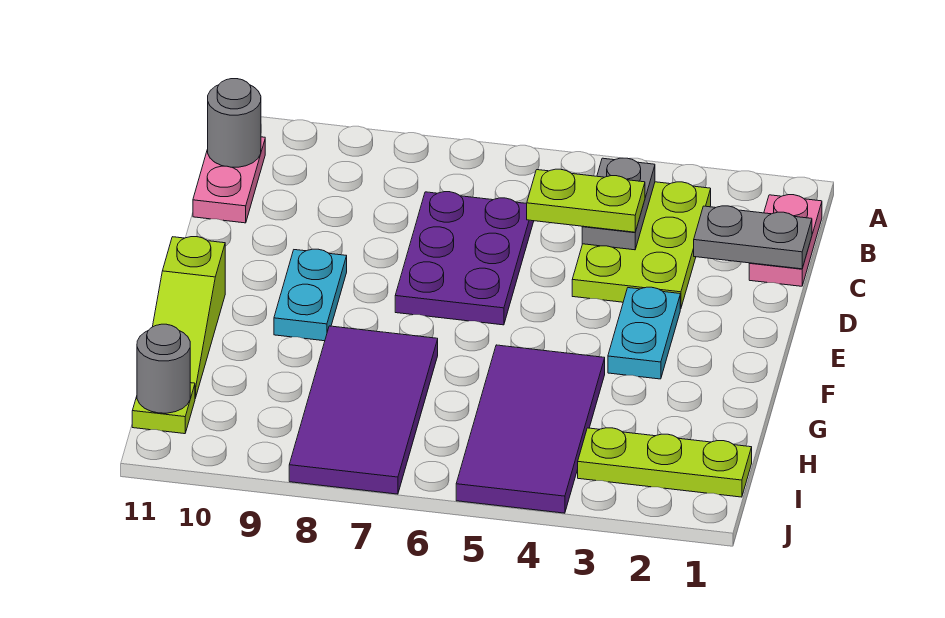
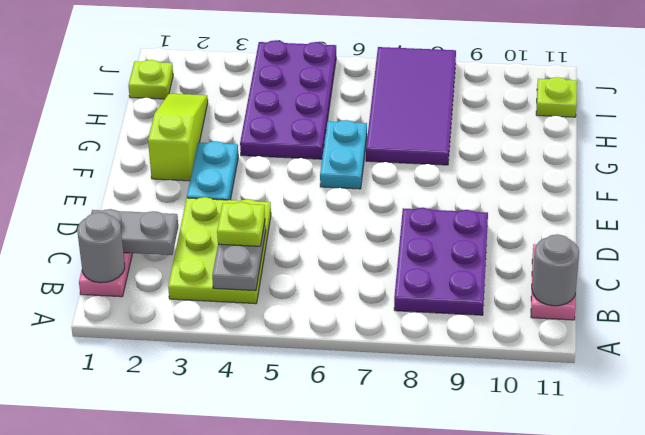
lime 1x2 plate [527,169,645,232] -> lime 1x1 plate [217,202,265,246]
purple 2x3 plate [395,192,534,325] -> purple 2x3 plate moved to [394,208,488,315]
cyan 1x2 plate [274,249,347,341] -> cyan 1x2 plate moved to [320,120,367,189]
lime 1x3 slope [153,237,225,398] -> lime 1x3 slope moved to [148,94,208,181]
purple 2x4 tile [456,345,605,513] -> purple 2x4 plate [240,40,336,159]
lime 1x3 plate [578,428,752,497] -> lime 1x1 plate [128,60,173,99]
grey 1x1 round brick [137,324,190,413] -> grey 1x1 round brick moved to [77,212,125,283]

